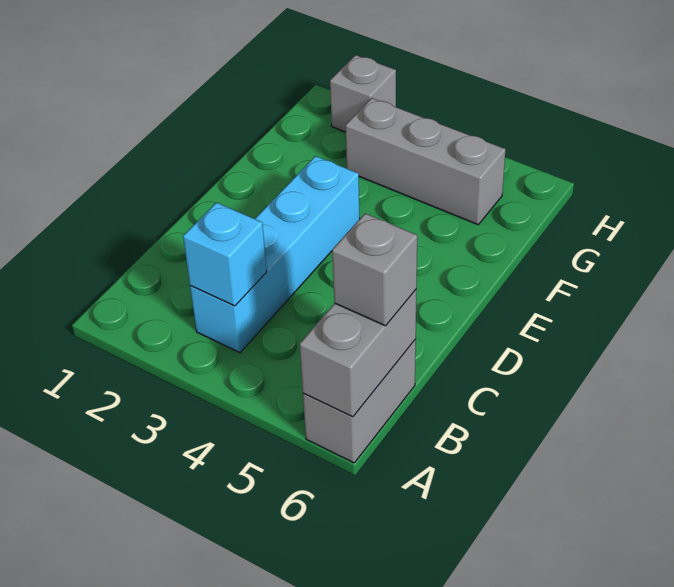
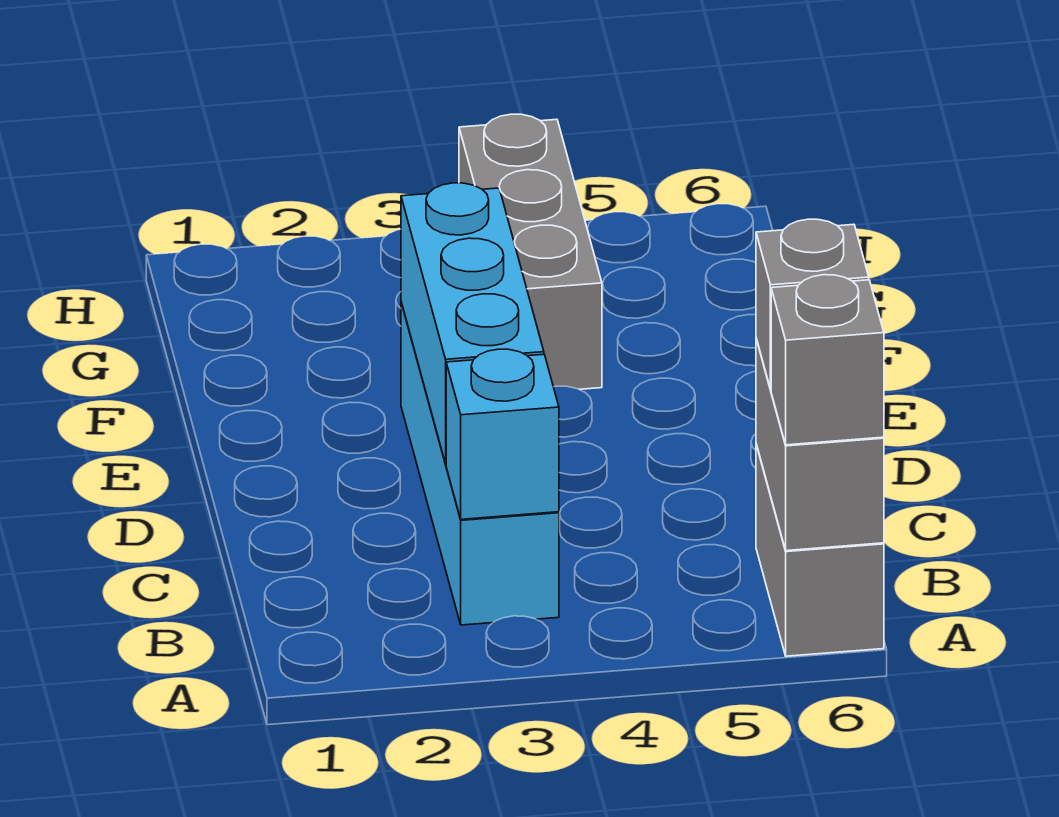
none -> cyan 1x3 brick [401,183,544,464]
grey 1x3 brick [345,98,506,225] -> grey 1x3 brick turned to [459,114,602,389]
grey 1x1 brick [330,55,396,132] -> grey 1x1 brick moved to [771,275,884,445]

